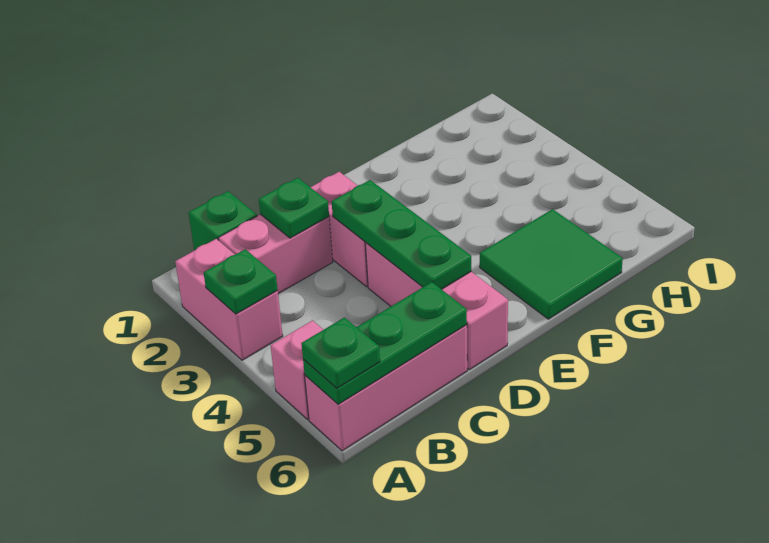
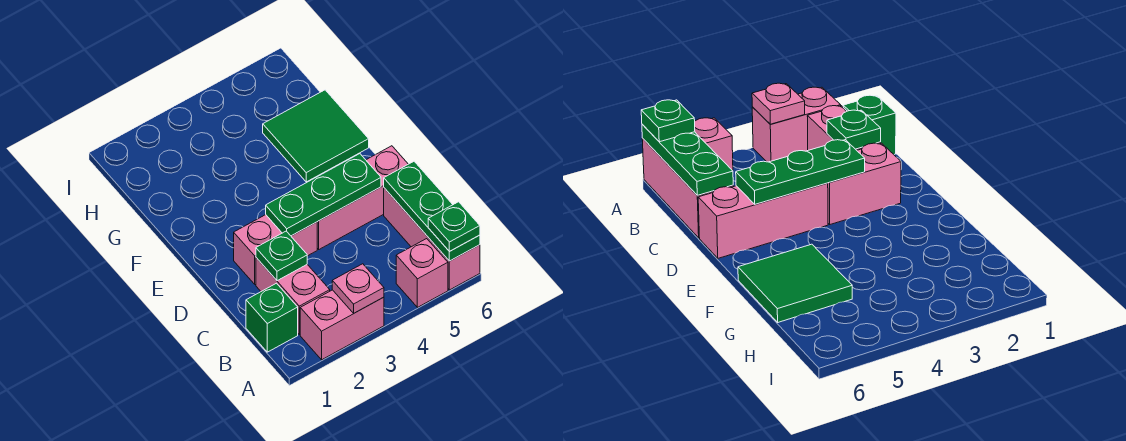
green 1x1 plate [204,249,278,314] -> pink 1x1 plate [332,264,384,313]

